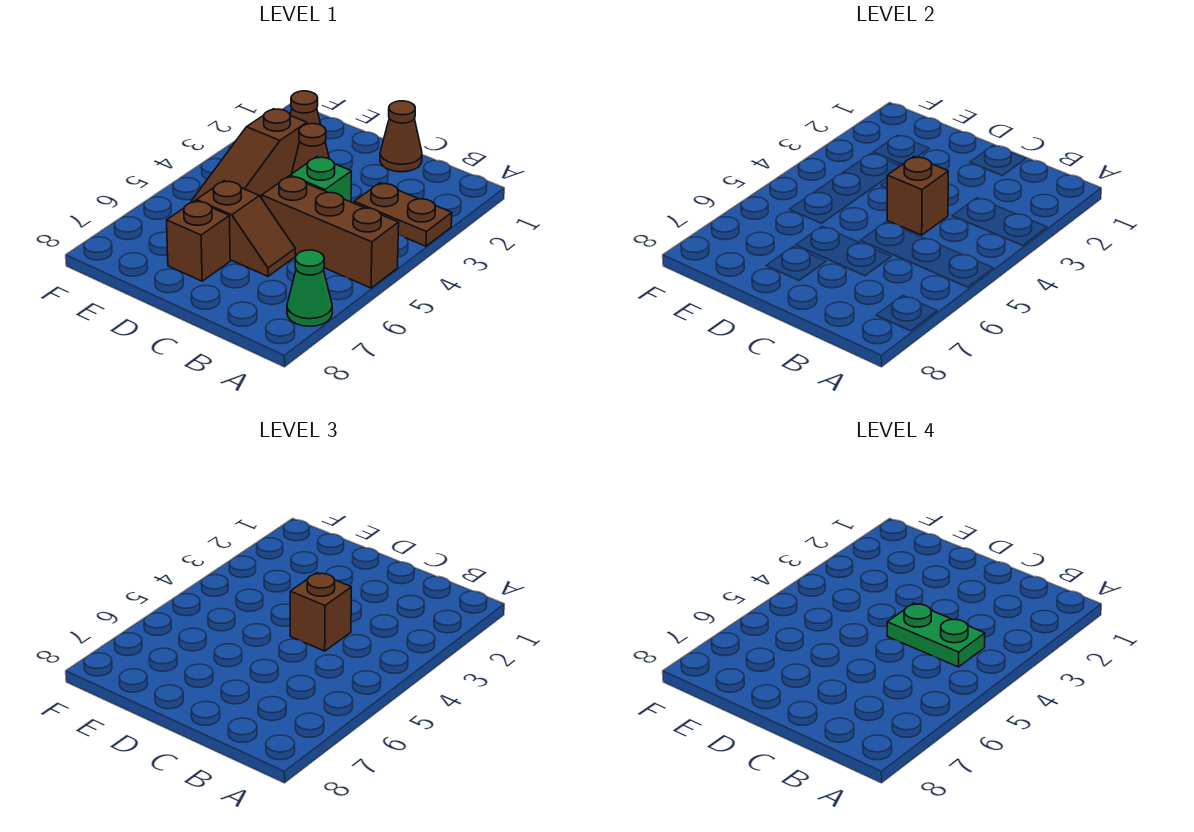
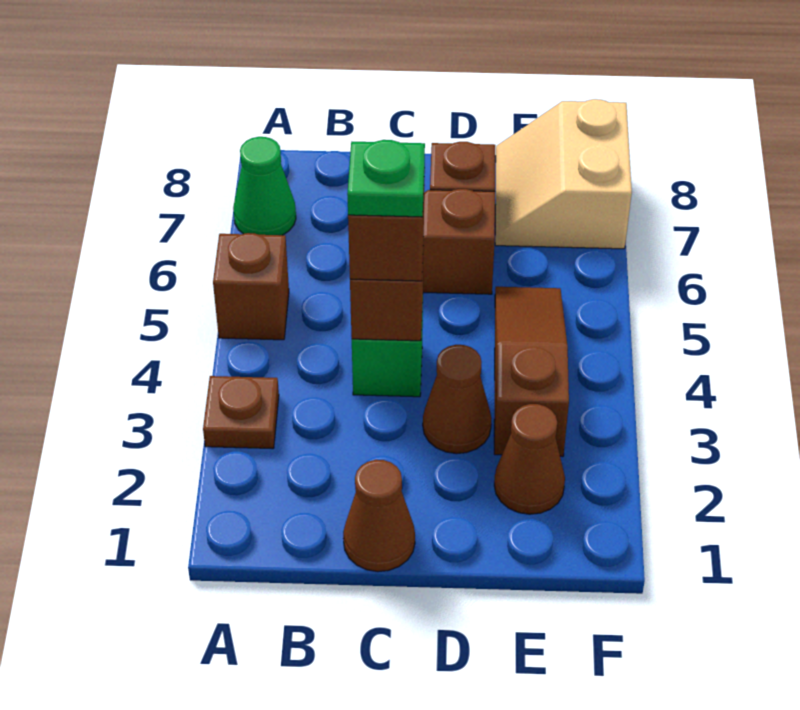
brown 1x2 plate [354,183,452,246] -> brown 1x1 plate [203,376,279,449]
brown 1x3 brick [262,176,399,288] -> brown 1x1 brick [213,233,289,340]
green 1x2 plate [887,603,985,667] -> green 1x1 plate [347,140,425,217]
none -> tan 2x2 slope [495,99,632,249]

